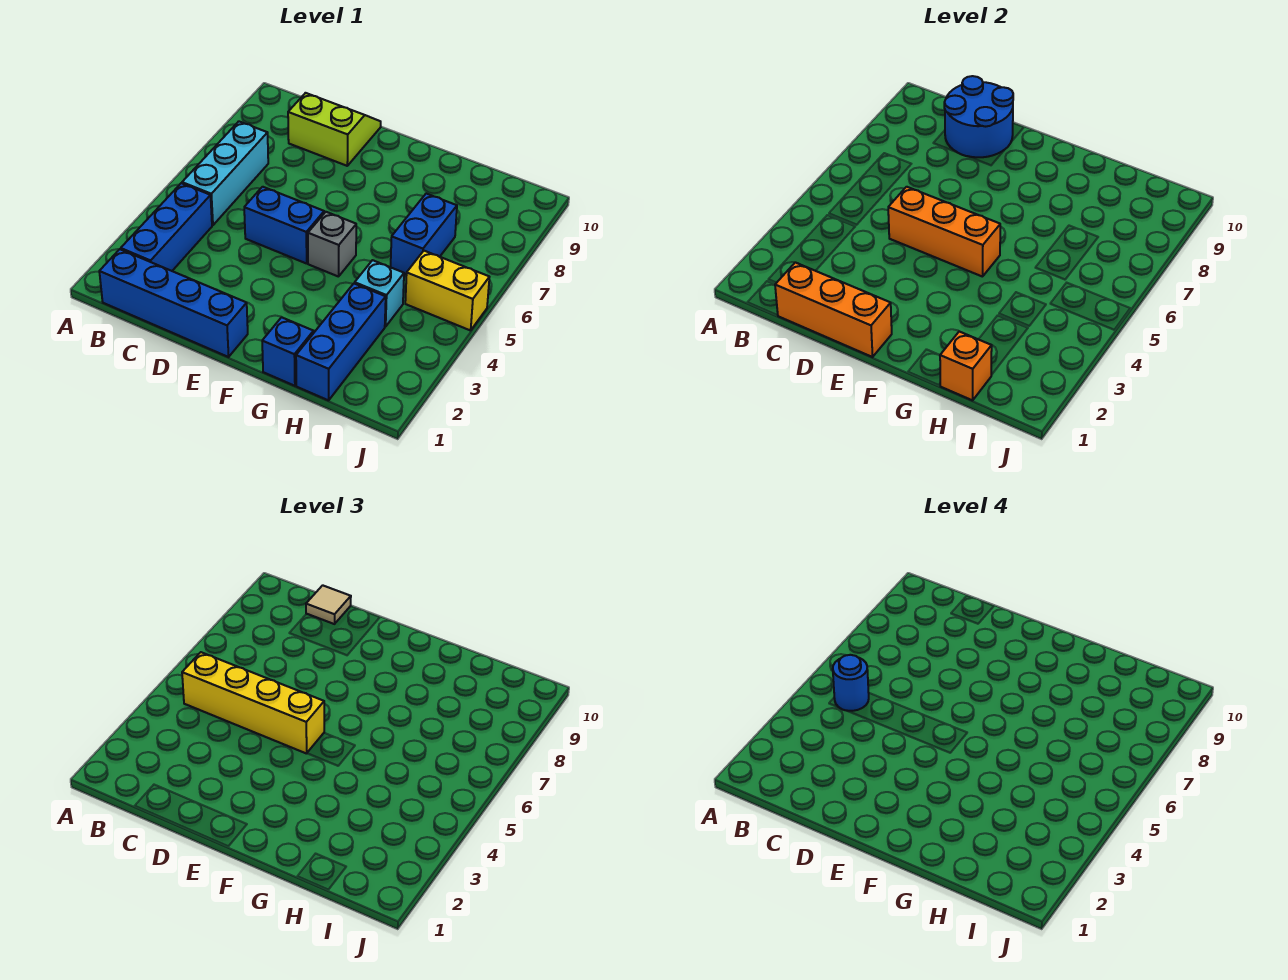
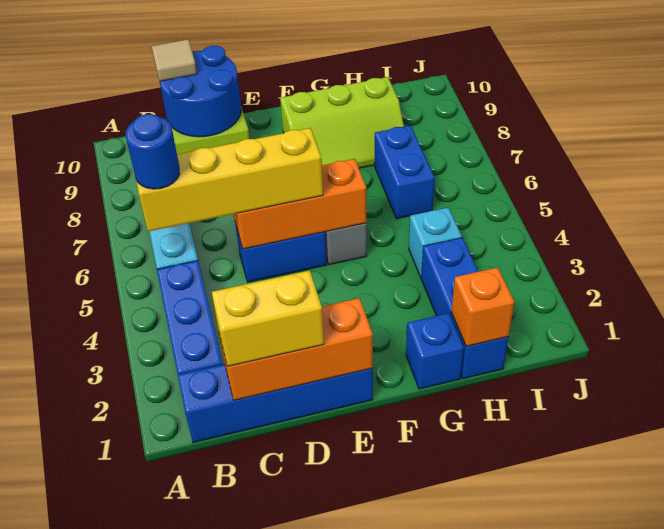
none -> lime 2x3 slope [280,77,404,168]
yellow 1x2 brick [405,251,489,330] -> yellow 1x2 brick moved to [212,270,324,366]

